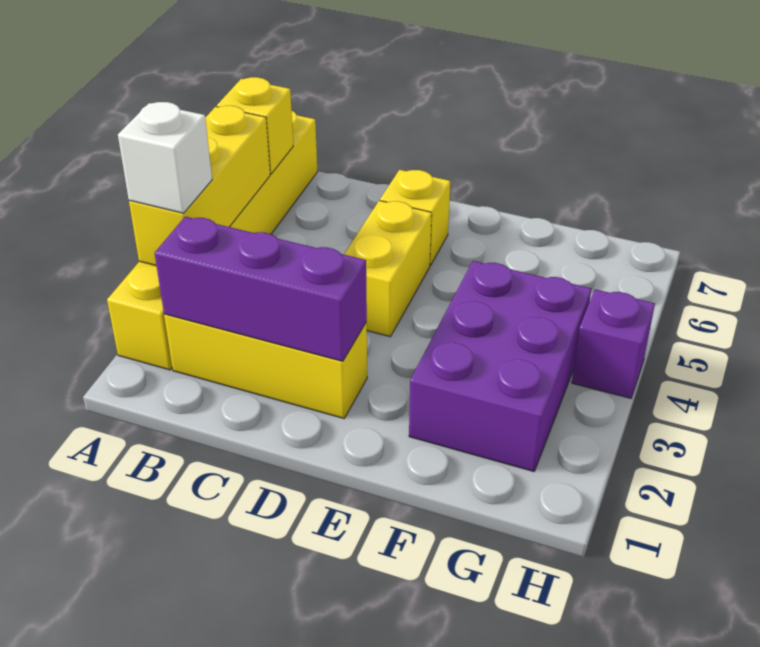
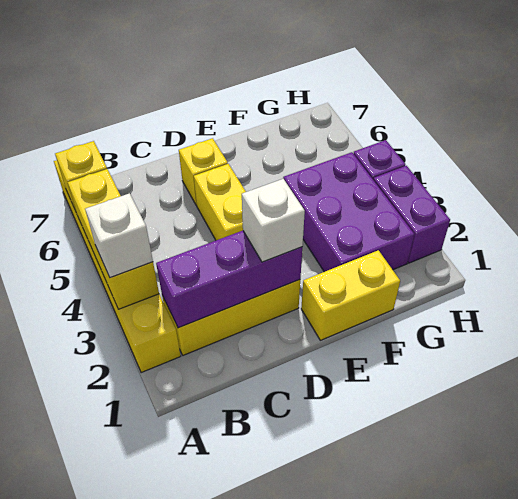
none -> white 1x1 brick [242,179,305,262]
none -> yellow 1x2 brick [301,250,400,340]
none -> purple 1x2 brick [373,166,450,263]

